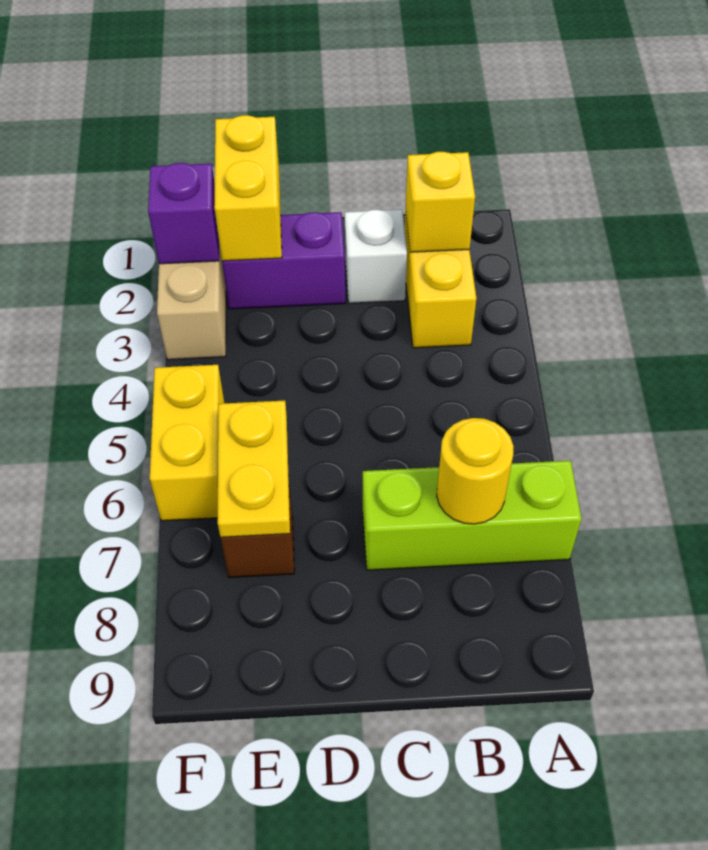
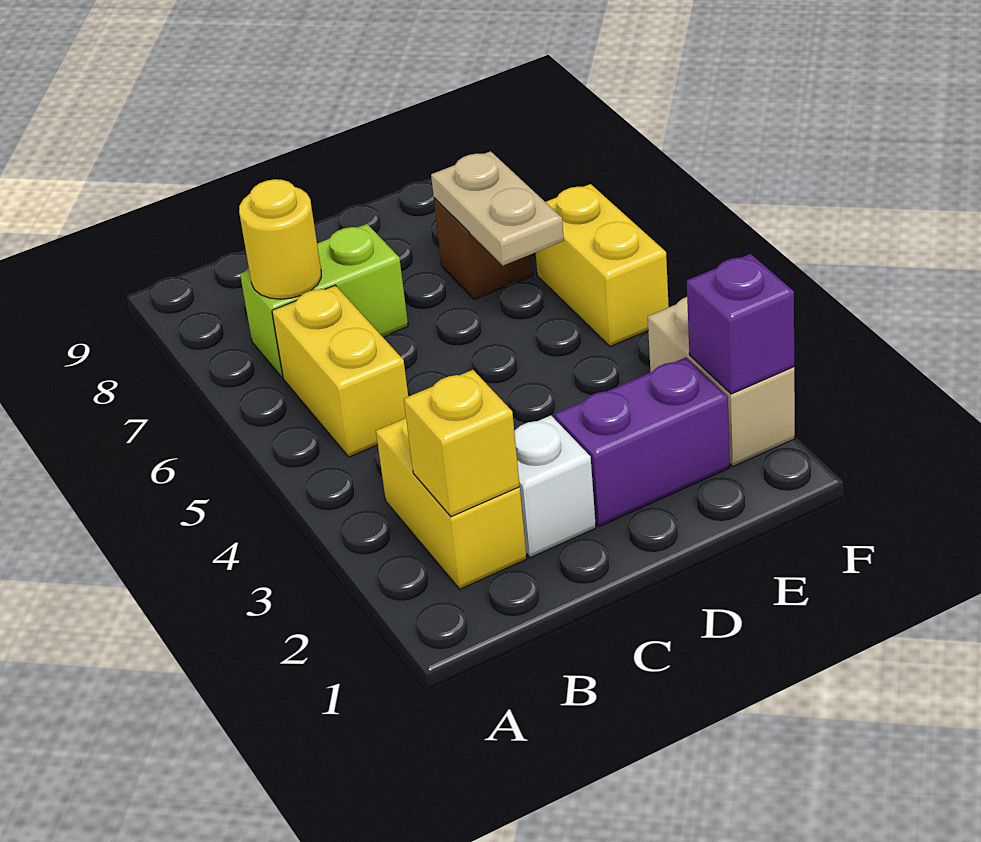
lime 1x3 brick [363,461,581,570] -> lime 1x2 brick [240,224,408,378]
yellow 1x2 brick [214,115,282,261] -> yellow 1x2 brick moved to [272,285,408,457]
yellow 1x2 plate [218,400,290,537] -> tan 1x2 plate [431,151,564,265]

